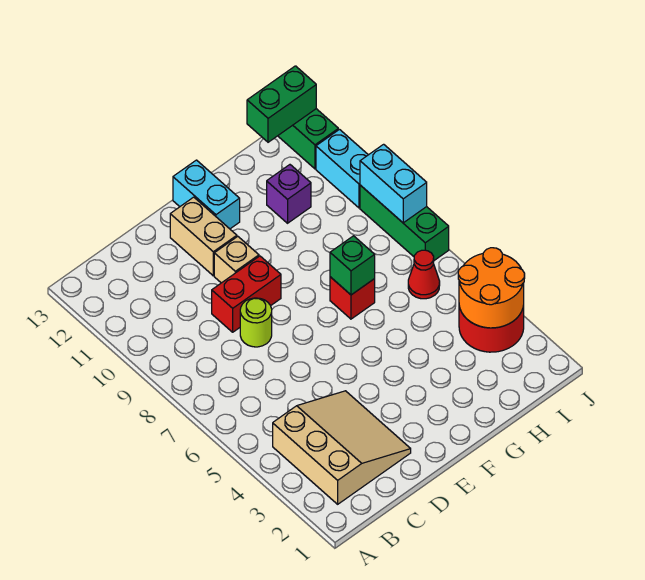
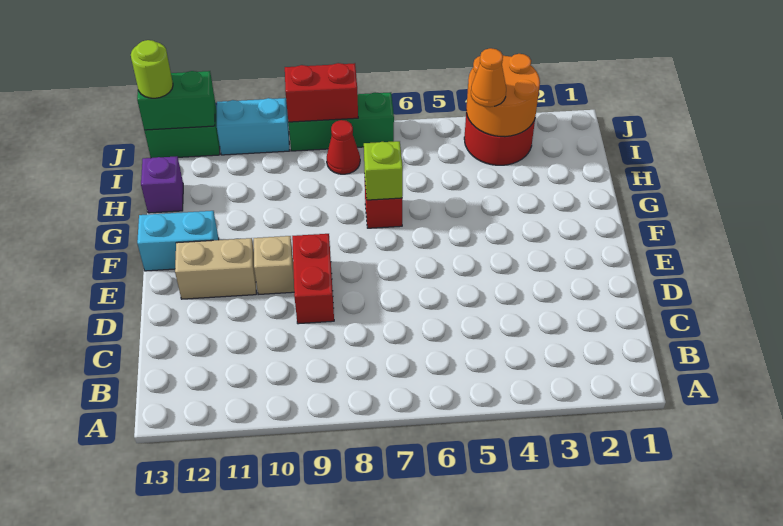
tan 3x3 slope [273,391,411,504] -> none
lime 1x1 round brick [240,298,272,347] -> lime 1x1 round brick moved to [131,40,173,98]
green 1x1 brick [330,236,375,295] -> lime 1x1 brick [364,141,403,200]
purple 1x1 brick [267,165,311,223] -> purple 1x1 brick moved to [141,156,183,213]
none -> orange 1x1 cone [471,48,506,107]
red 1x1 cone [408,250,440,299] -> red 1x1 cone moved to [327,120,360,174]
green 1x2 brick [247,66,316,142] -> green 1x2 brick turned to [137,71,215,130]
cyan 1x2 brick [360,144,427,223] -> red 1x2 brick [285,63,358,122]

